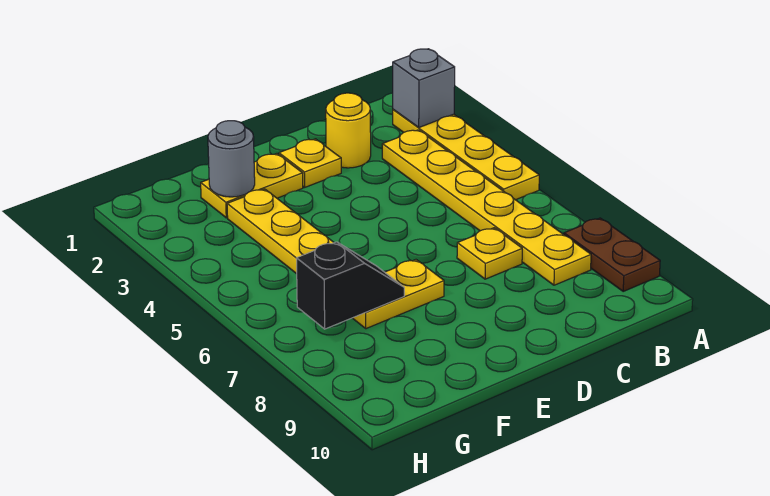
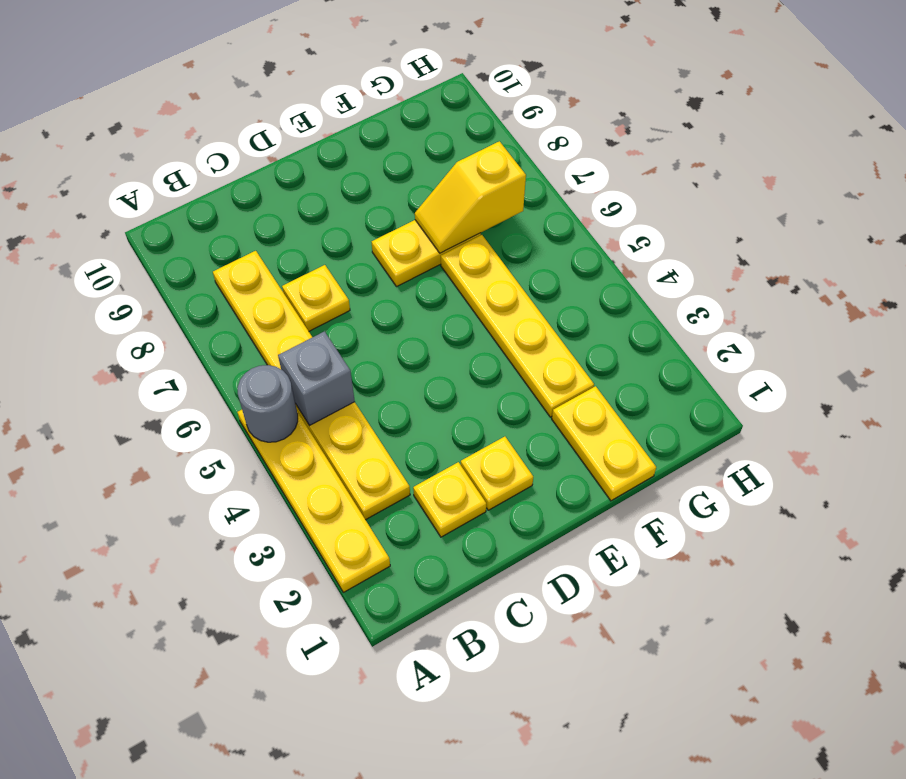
grey 1x1 brick [393,49,455,128] -> grey 1x1 brick moved to [278,331,355,426]
brown 1x2 plate [564,218,660,291] -> none
yellow 1x1 round brick [326,93,371,168] -> yellow 1x1 plate [413,462,486,537]
yellow 1x2 plate [201,154,303,218] -> yellow 1x2 plate turned to [552,386,656,501]
grey 1x1 round brick [208,121,255,197] -> grey 1x1 round brick moved to [238,365,298,442]
black 1x2 slope [296,242,404,329] -> yellow 1x2 slope [415,141,526,253]

